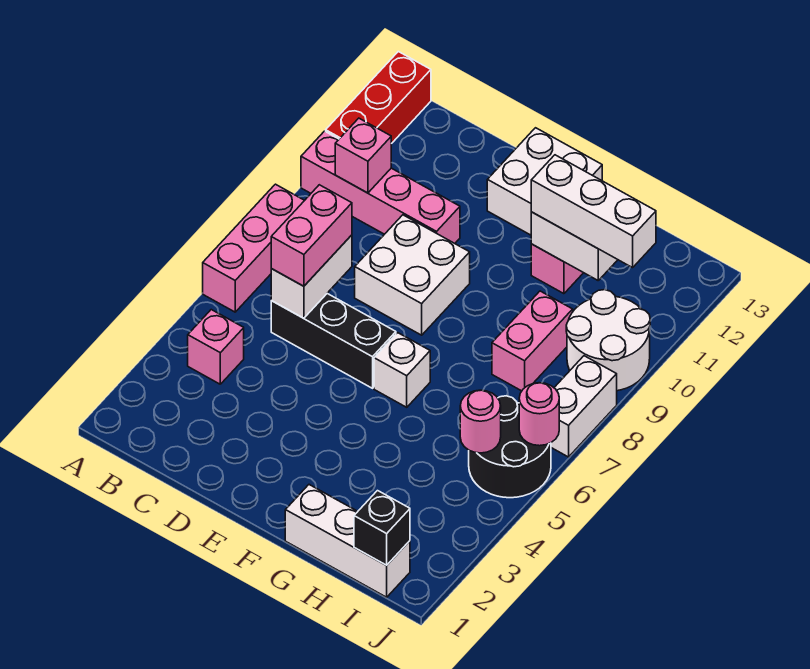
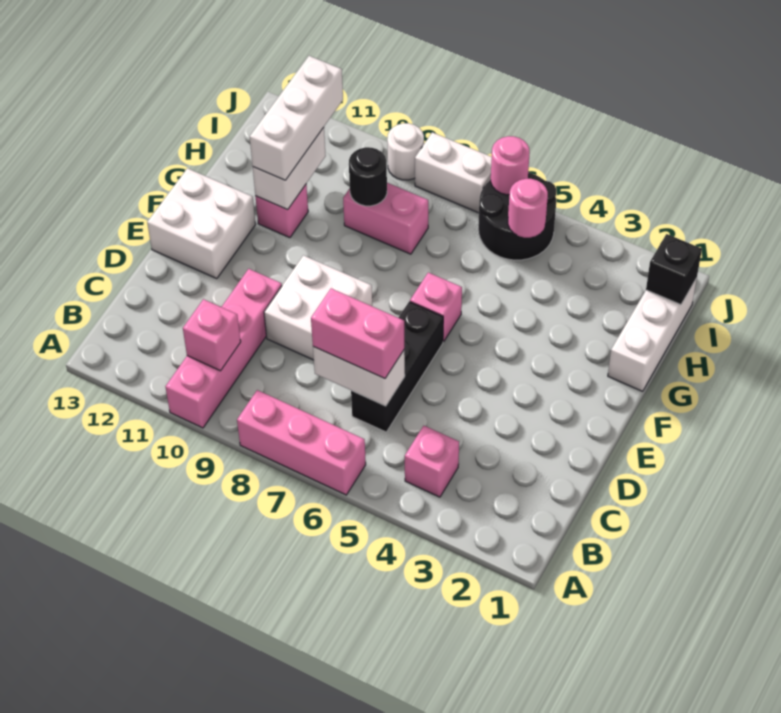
red 1x3 brick [326,52,431,144] -> none
white 1x1 brick [374,333,430,407] -> pink 1x1 brick [410,273,462,342]
none -> black 1x1 round brick [349,147,387,206]
white 2x2 round brick [566,290,650,391] -> white 1x1 round brick [387,123,424,180]

